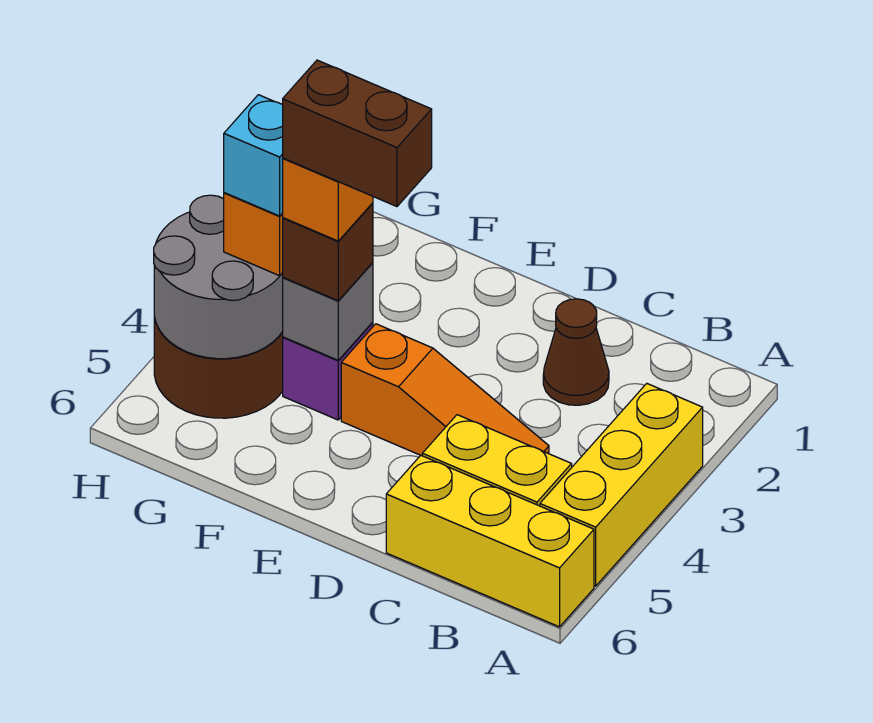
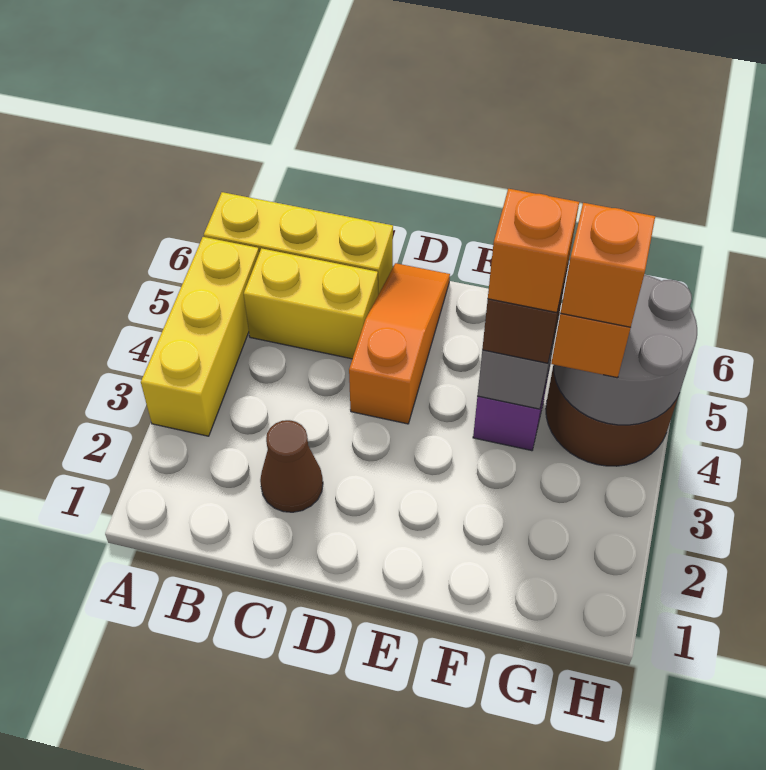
orange 1x3 slope [341,324,549,456] -> orange 1x3 slope turned to [349,263,450,424]
brown 1x2 brick [283,60,432,207] -> none
cyan 1x1 brick [224,95,283,216] -> orange 1x1 brick [561,203,655,327]

